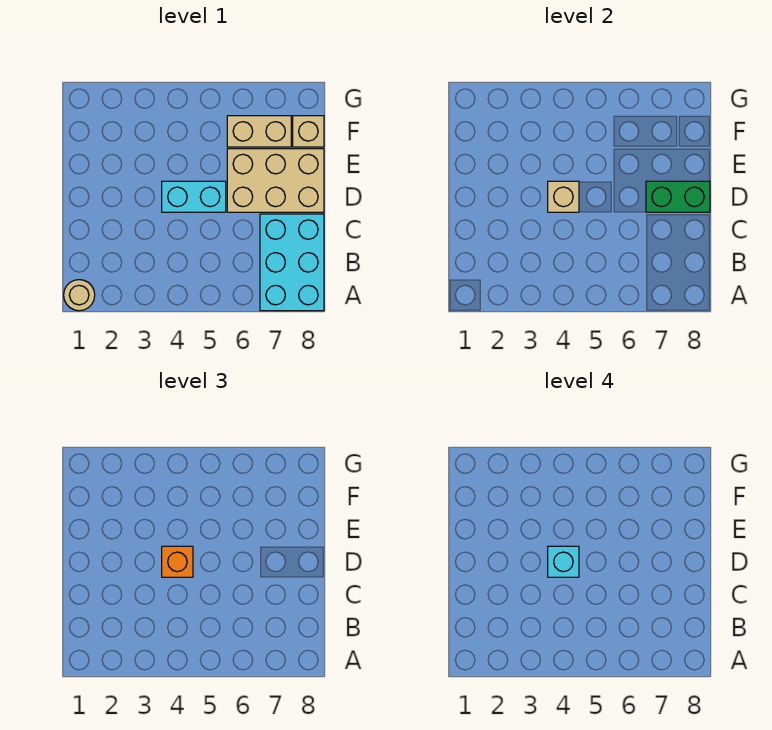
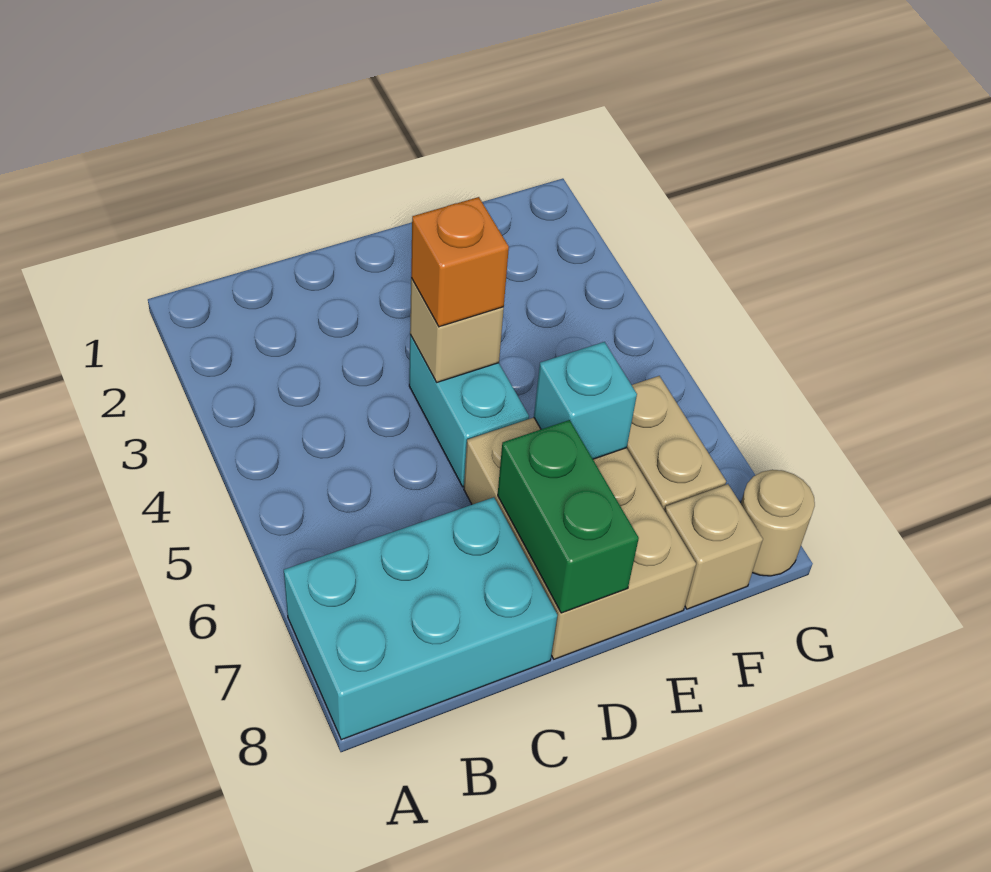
tan 1x1 round brick [64,280,95,311] -> tan 1x1 round brick moved to [741,470,815,576]
cyan 1x1 brick [548,546,579,577] -> cyan 1x1 brick moved to [534,342,637,459]

